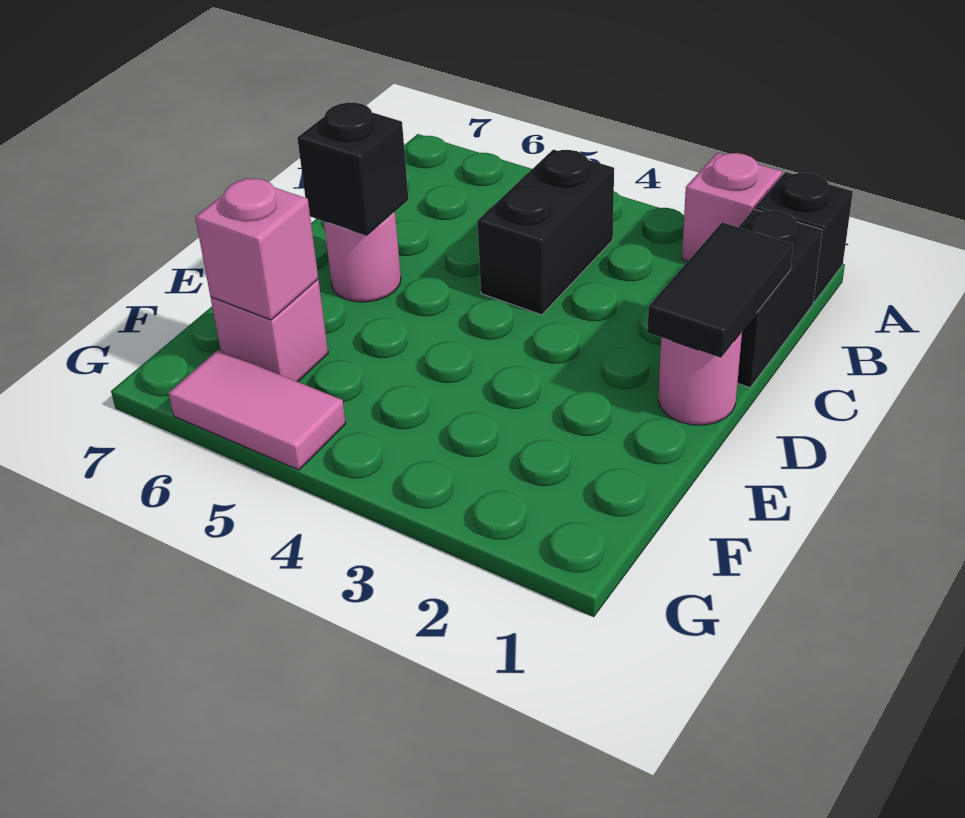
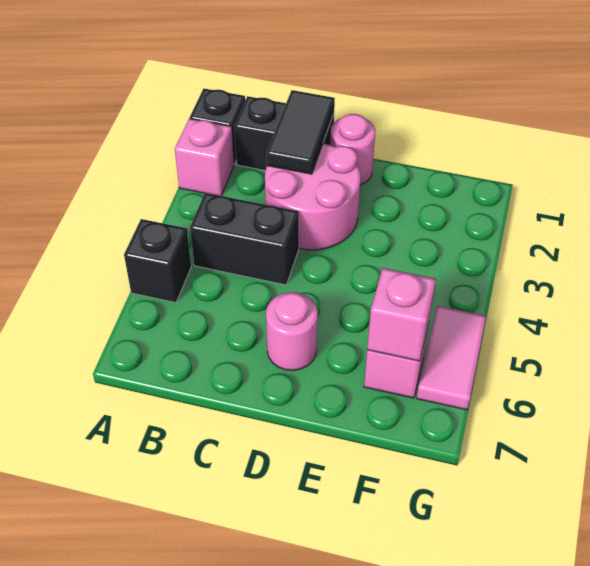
black 1x2 tile [648,222,793,358] -> black 1x2 tile turned to [267,90,335,174]
none -> pink 2x2 round brick [265,143,360,250]
black 1x1 brick [297,103,408,236] -> black 1x1 brick moved to [124,219,191,302]

